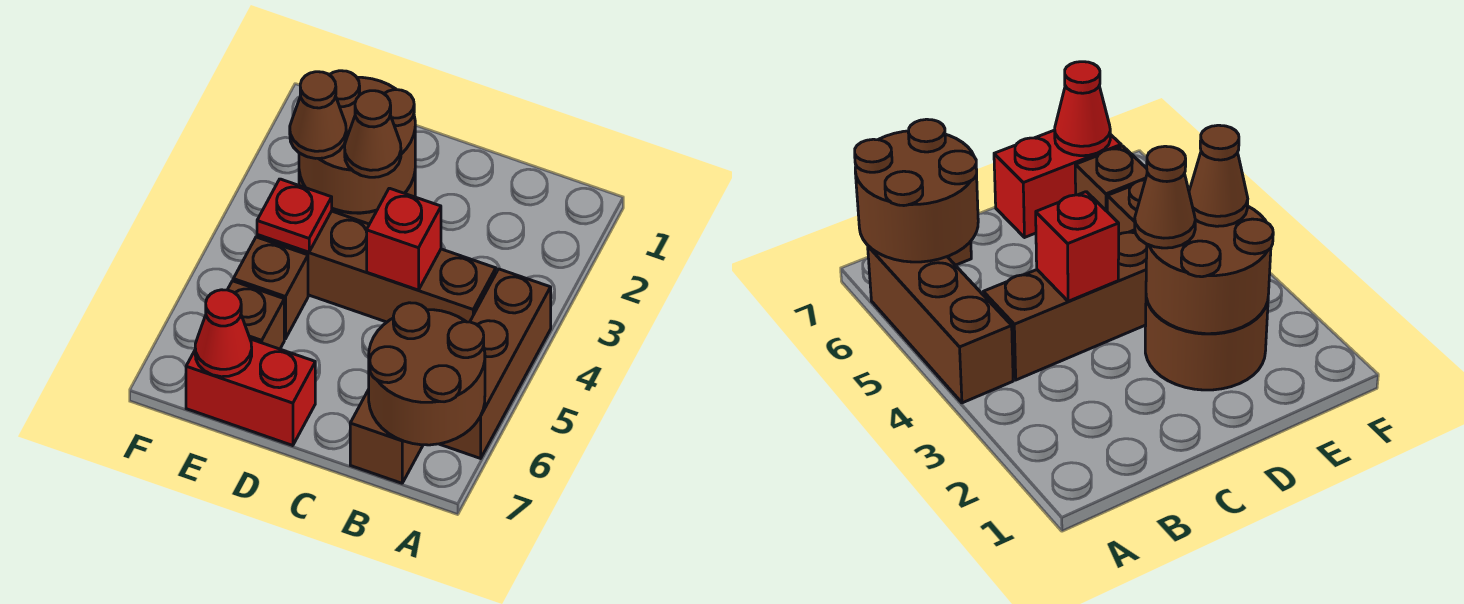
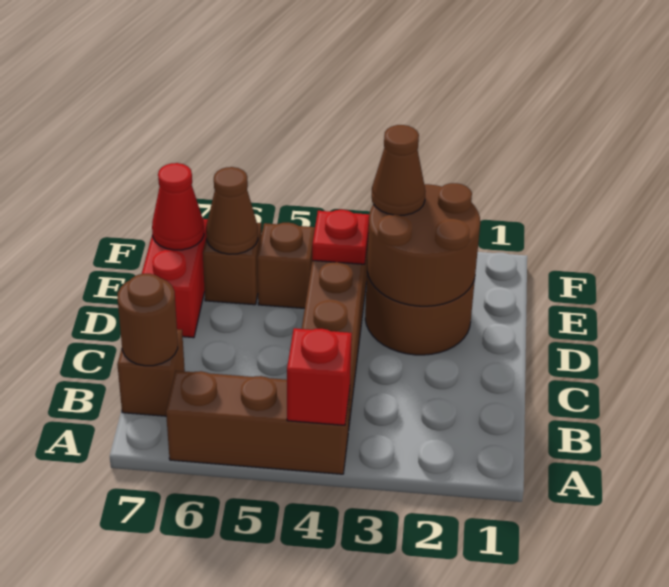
brown 2x2 round brick [369,303,485,445] -> brown 1x1 round brick [118,274,178,366]
red 1x1 brick [367,188,441,290] -> red 1x1 brick moved to [287,328,352,425]
brown 1x1 cone [345,91,401,177] -> brown 1x1 cone moved to [206,167,258,254]

